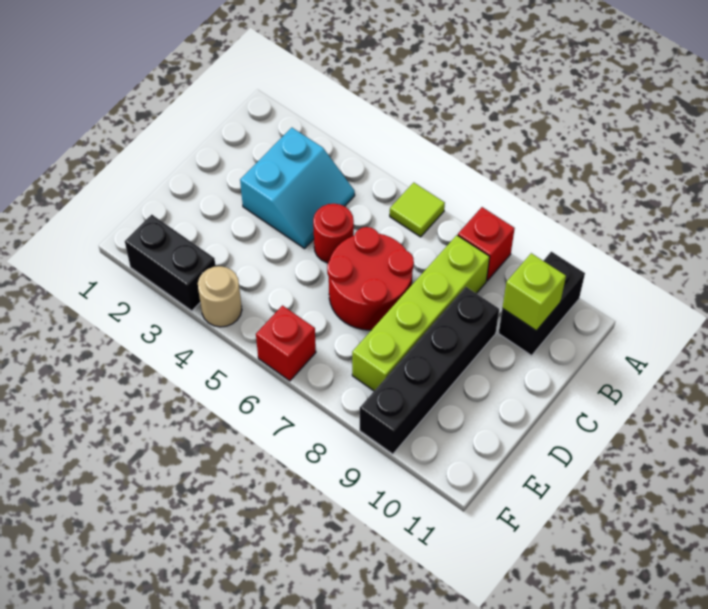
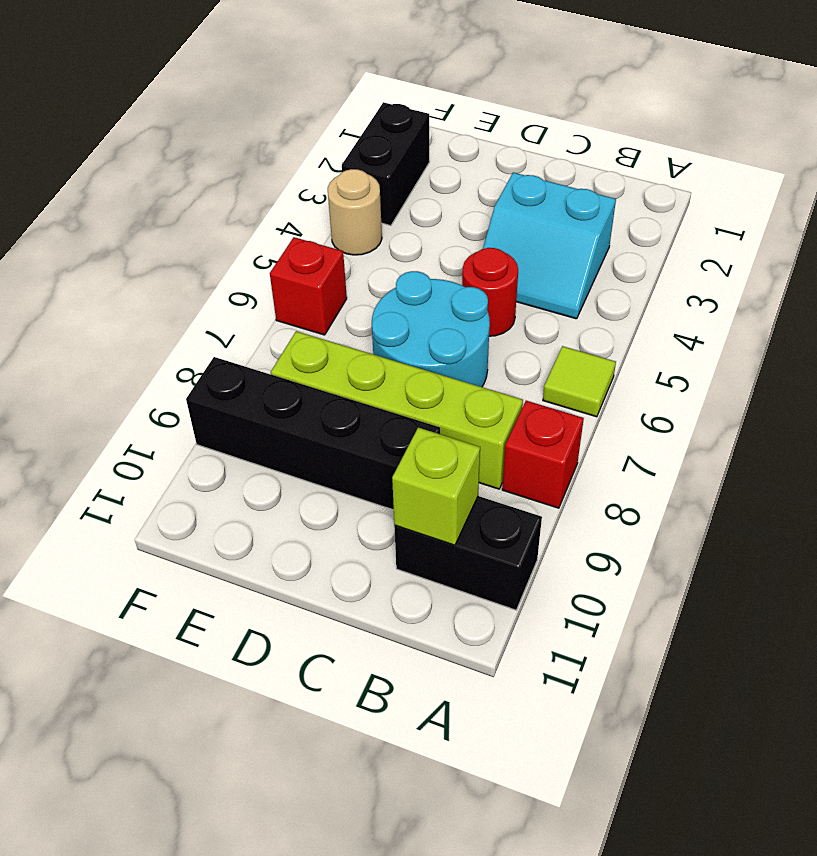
red 2x2 round brick [327,227,414,330] -> cyan 2x2 round brick [372,271,490,387]

